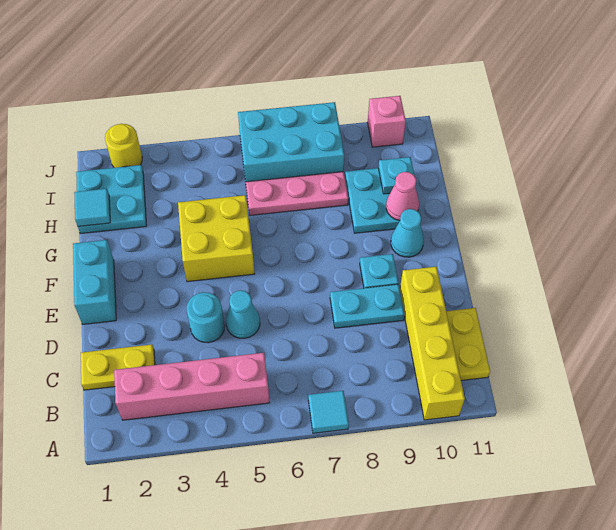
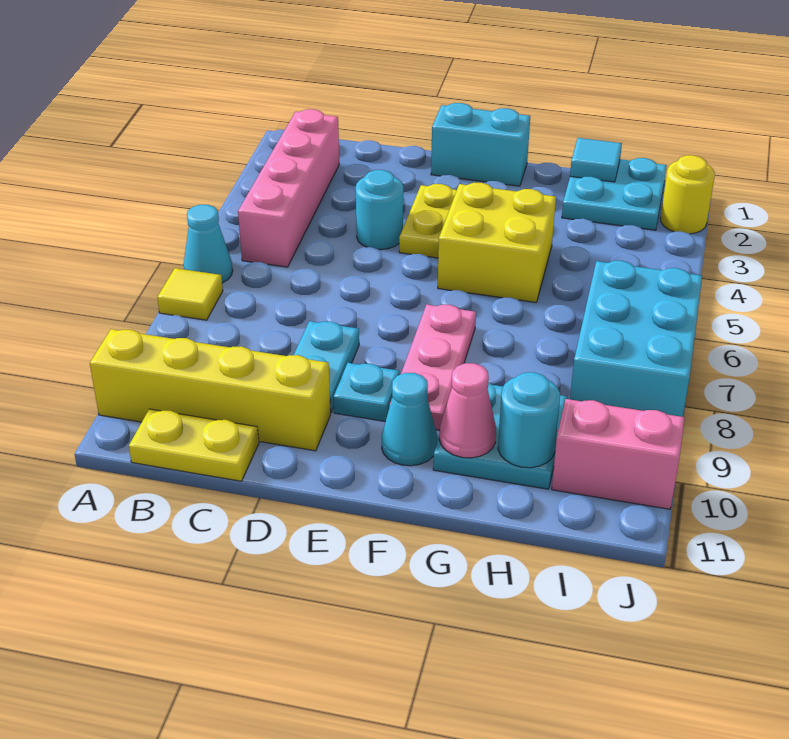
cyan 1x1 tile [308,391,349,433] -> yellow 1x1 tile [157,268,223,320]
yellow 1x2 plate [81,344,155,390] -> yellow 1x2 plate moved to [399,184,457,258]
cyan 1x1 cone [226,290,260,338] -> cyan 1x1 cone moved to [183,205,233,283]
pink 1x3 plate [246,172,348,215] -> pink 1x3 plate moved to [389,304,476,430]
cyan 1x1 plate [378,157,414,194] -> cyan 1x1 round brick [498,372,560,468]
pink 1x1 brick [368,96,406,147] -> pink 1x2 brick [552,399,685,509]

